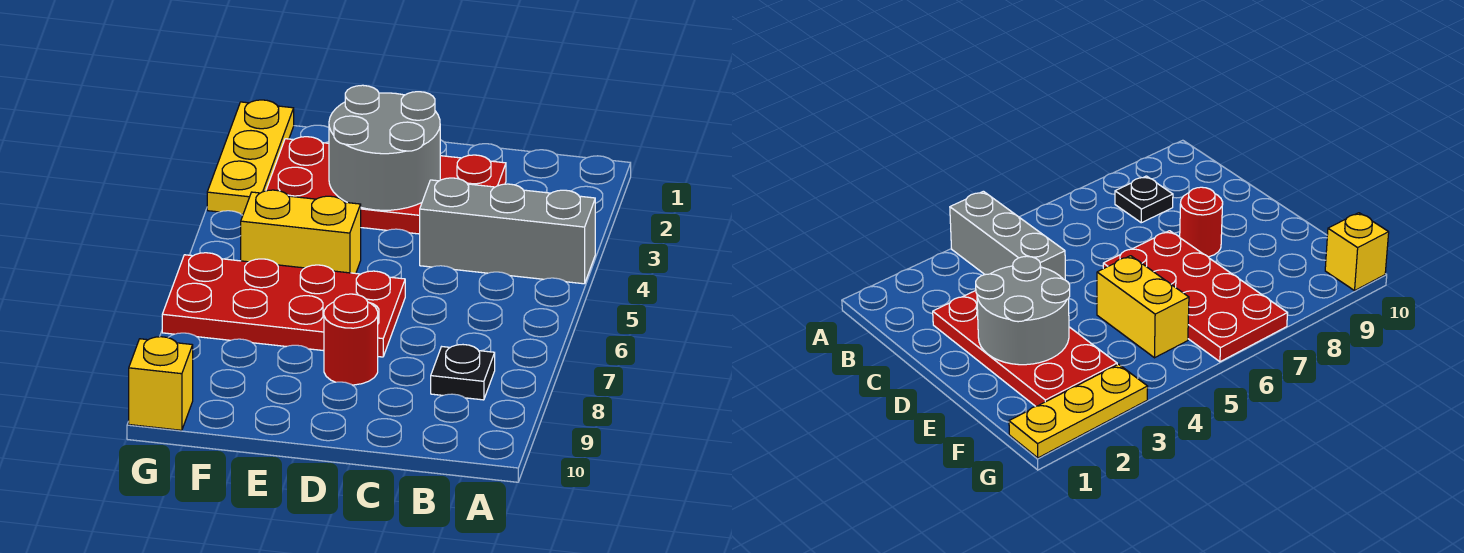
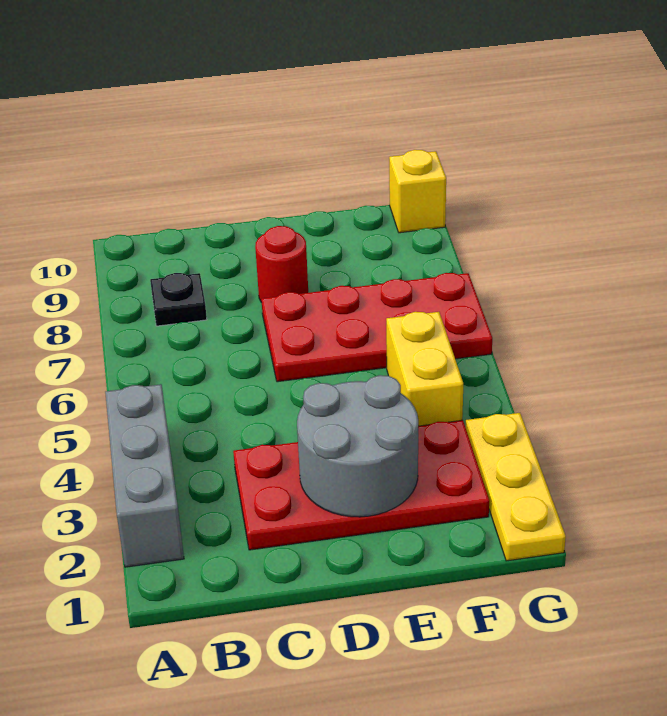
grey 1x3 brick [420,178,595,284] -> grey 1x3 brick turned to [105,384,184,567]
yellow 1x2 brick [241,190,361,273] -> yellow 1x2 brick turned to [386,312,463,426]

